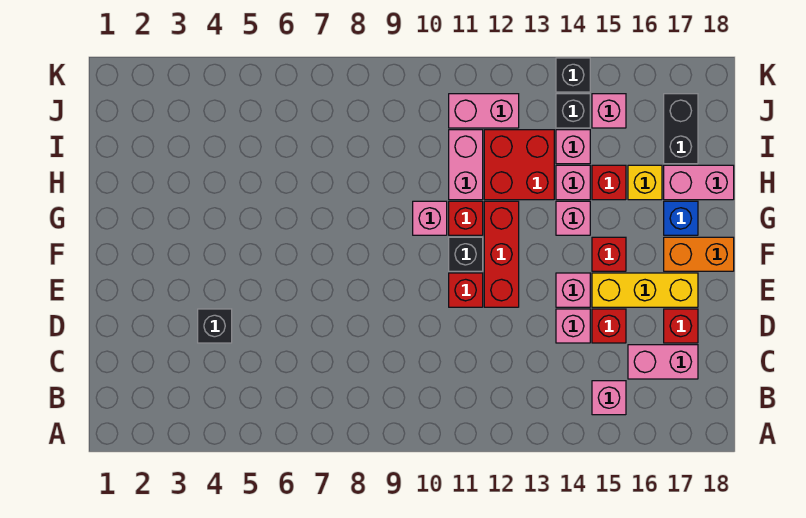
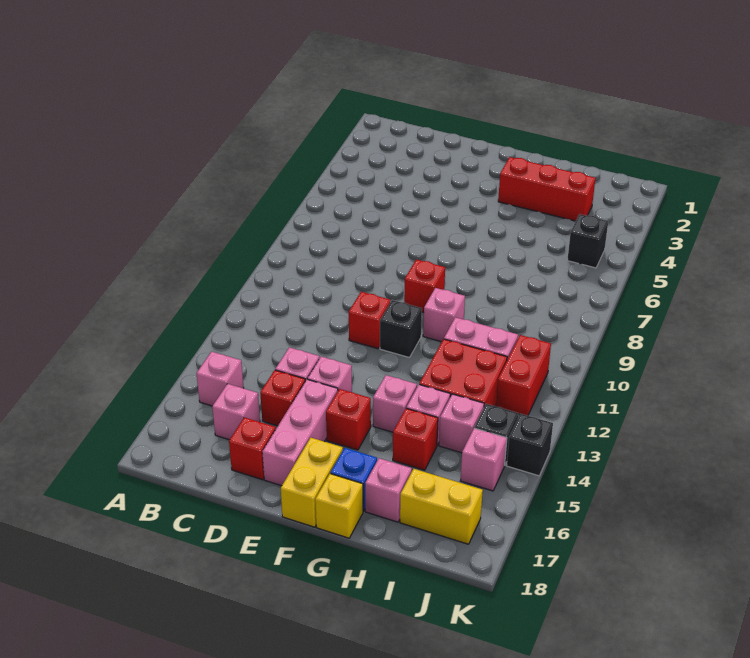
pink 1x2 brick [628,345,698,379] -> pink 1x1 brick [212,384,260,440]
black 1x1 brick [198,309,232,343] -> black 1x1 brick moved to [567,214,608,268]
red 1x3 brick [484,201,519,307] -> red 1x3 brick moved to [498,157,595,221]
yellow 1x3 brick [592,273,698,307] -> pink 1x3 brick [262,379,338,486]
orange 1x2 brick [664,237,734,271] -> yellow 1x2 brick [281,438,343,527]
red 1x1 brick [449,201,483,235] -> red 1x1 brick moved to [404,260,445,313]
yellow 1x1 brick [628,165,662,200] -> yellow 1x1 brick moved to [315,474,363,538]
pink 1x2 brick [664,165,734,200] -> pink 1x1 brick [365,458,412,522]
black 1x2 brick [664,94,698,164] -> yellow 1x2 brick [400,469,483,544]
pink 1x2 brick [449,94,519,128] -> red 1x2 brick [496,335,551,416]

